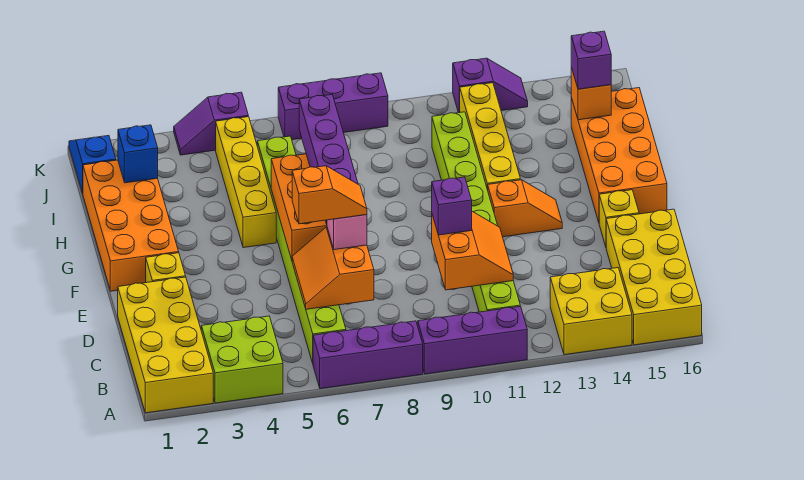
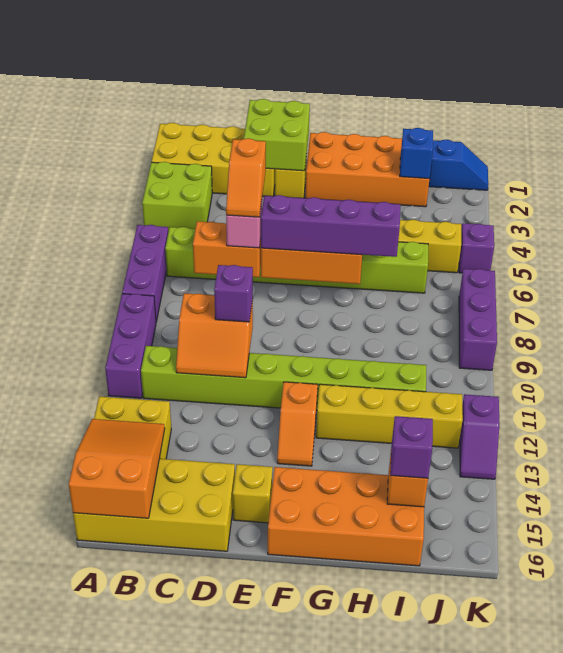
none -> orange 2x3 slope [69,419,165,518]
none -> lime 2x2 brick [244,99,310,171]

